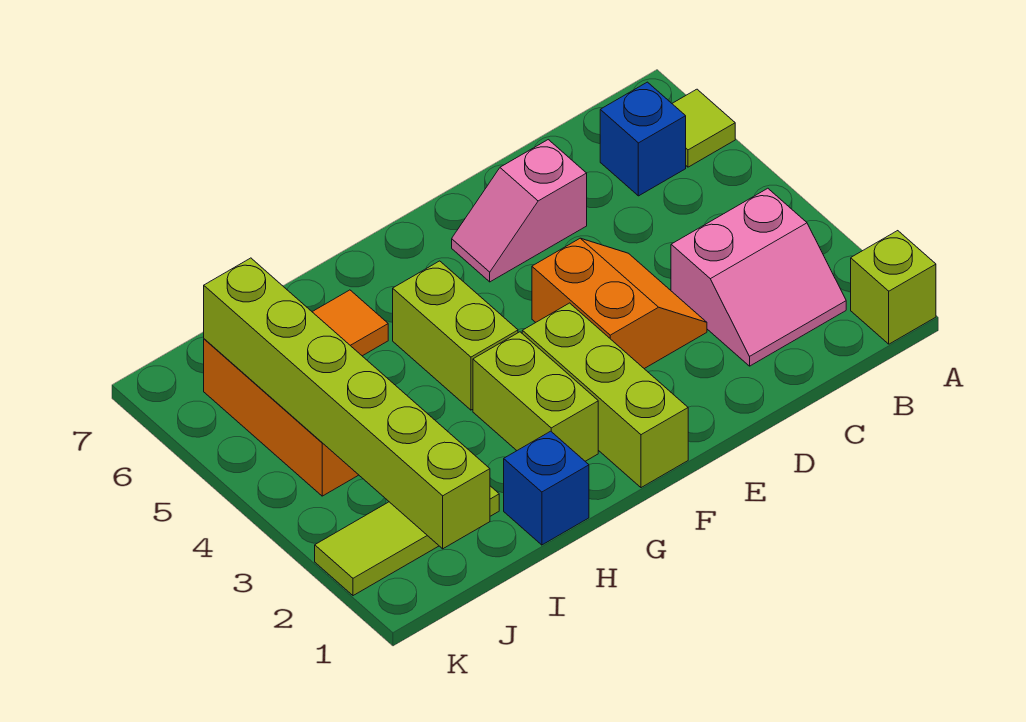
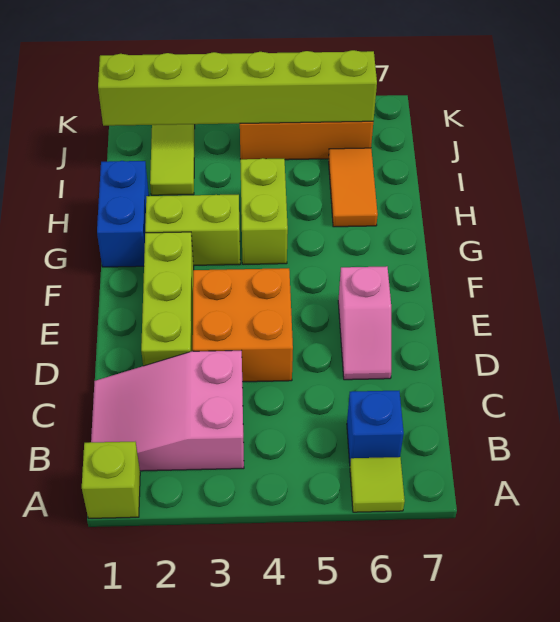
pink 2x2 slope [671,188,846,366] -> pink 2x3 slope [91,351,244,471]
orange 2x2 slope [532,238,707,369] -> orange 2x2 brick [193,268,293,382]
pink 1x2 slope [452,140,587,282] -> pink 1x2 slope turned to [338,266,391,380]
lime 1x3 brick [522,303,688,488] -> lime 1x3 brick turned to [141,232,194,366]
lime 1x2 brick [393,261,518,410] -> lime 1x2 brick turned to [240,158,288,264]
blue 1x1 brick [504,431,589,545] -> blue 1x2 brick [97,161,149,267]

